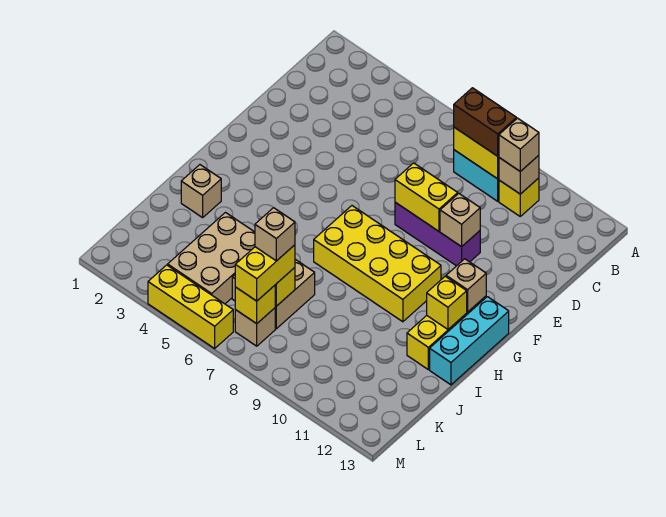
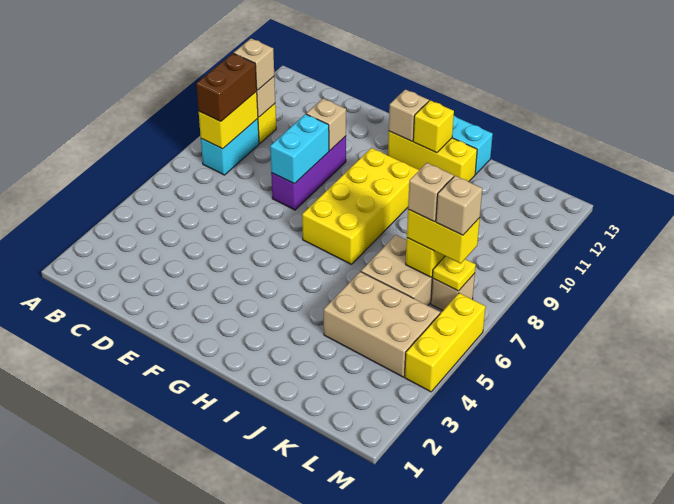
yellow 1x2 brick [395,163,458,231] -> cyan 1x2 brick [270,114,329,184]
tan 1x1 brick [181,165,221,218] -> tan 1x1 brick moved to [436,176,482,235]
yellow 1x1 brick [235,285,275,324] -> yellow 1x1 plate [433,256,476,291]

